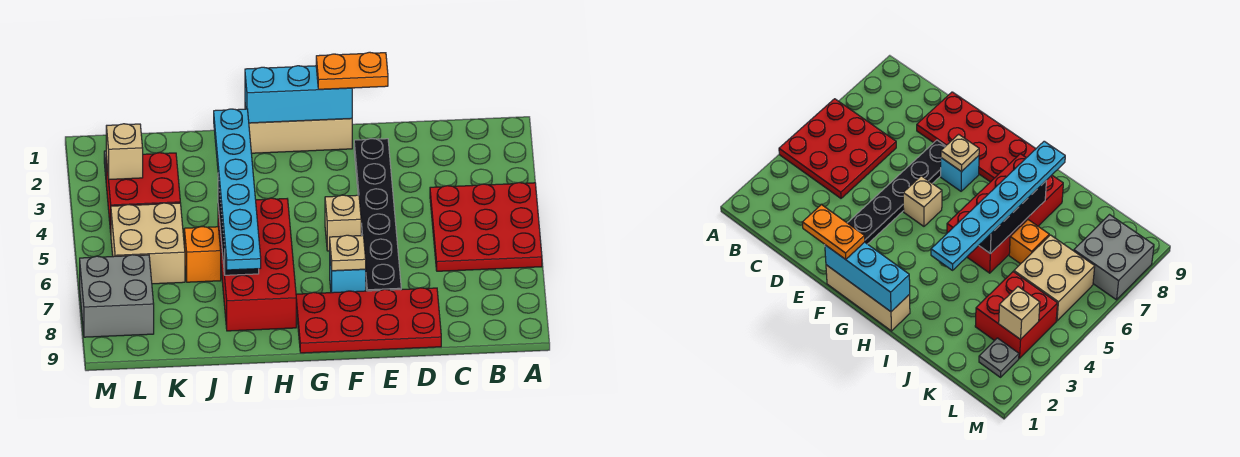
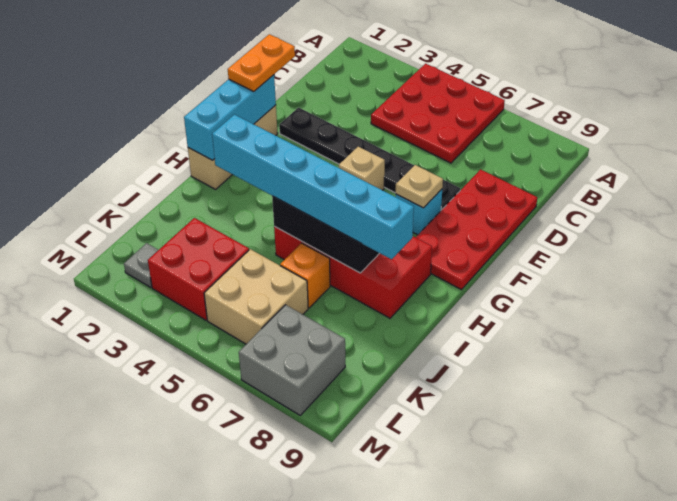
cyan 1x6 plate [214,109,261,270] -> cyan 1x6 brick [212,115,414,259]
tan 1x1 brick [106,124,143,179] -> none

